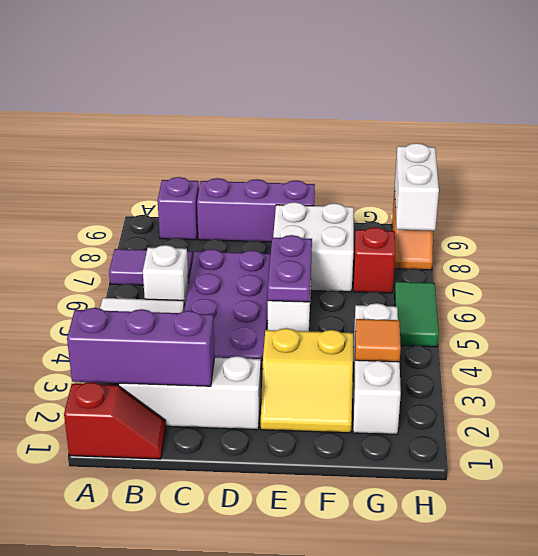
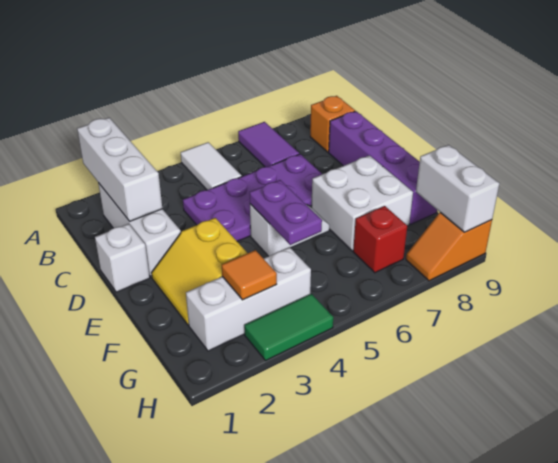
red 1x2 slope [64,382,166,459] -> none
purple 1x3 brick [67,308,215,386] -> white 1x3 brick [77,118,162,221]
white 1x1 brick [143,245,189,310] -> white 1x1 brick moved to [95,224,150,292]
purple 1x1 brick [158,177,199,240] -> orange 1x1 brick [310,96,355,152]
purple 1x3 brick [197,178,315,242] -> purple 1x4 brick [329,111,437,224]
purple 1x2 plate [268,235,312,302] -> purple 1x2 plate turned to [250,180,322,245]
green 1x2 tile [395,282,439,347] -> green 1x2 tile moved to [244,294,333,360]
white 1x2 brick [395,143,439,231] -> white 1x2 brick turned to [416,145,499,232]

